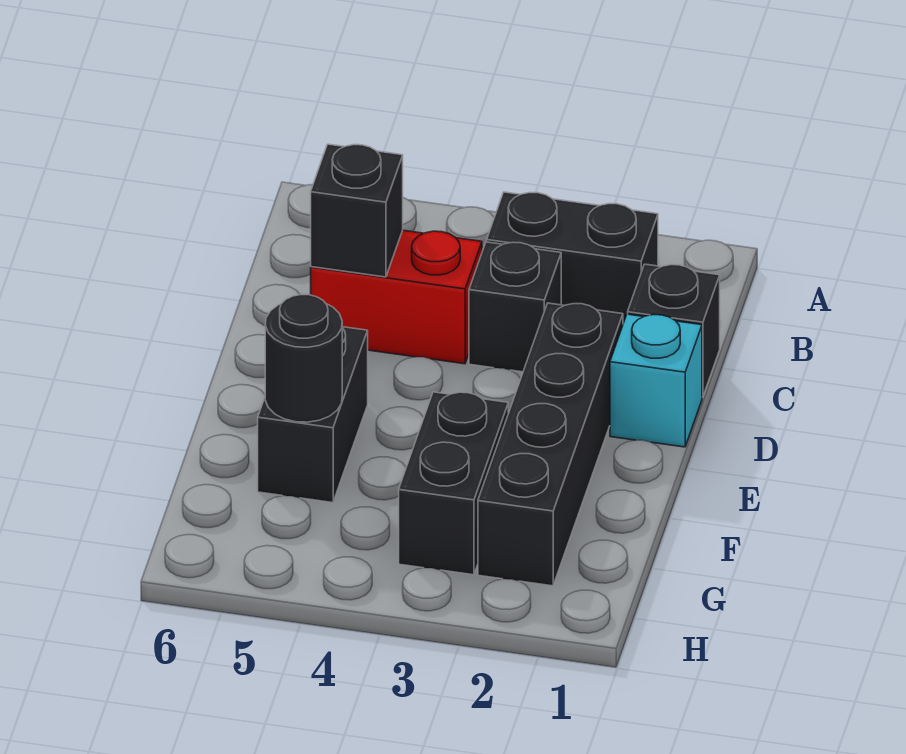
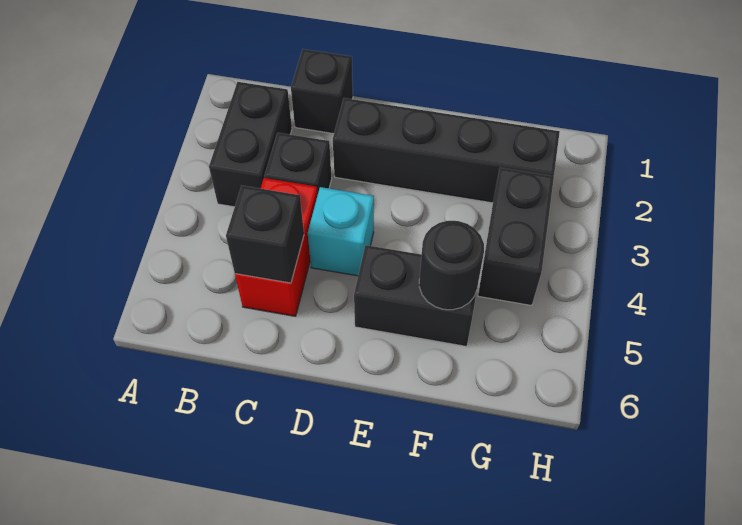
cyan 1x1 brick [610,314,702,447] -> cyan 1x1 brick moved to [308,187,374,276]
black 1x2 brick [399,392,508,575] -> black 1x2 brick turned to [478,168,554,305]

